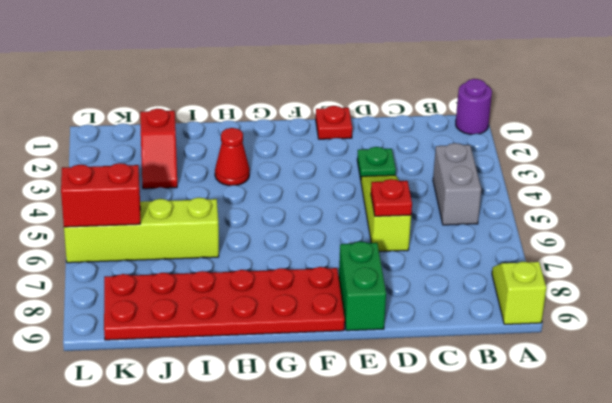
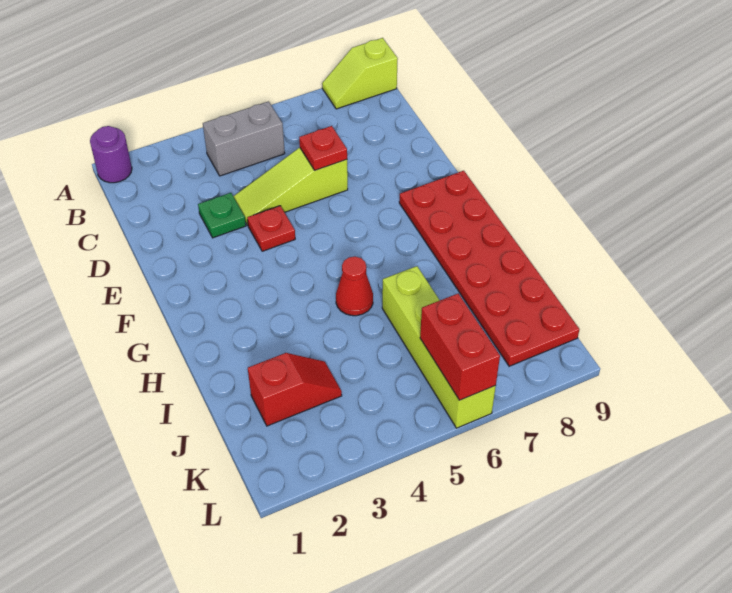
red 1x1 plate [316,106,352,139] -> red 1x1 plate moved to [247,206,295,251]
green 1x2 brick [339,242,386,331] -> none
red 1x1 cone [215,128,250,186] -> red 1x1 cone moved to [336,257,373,316]

